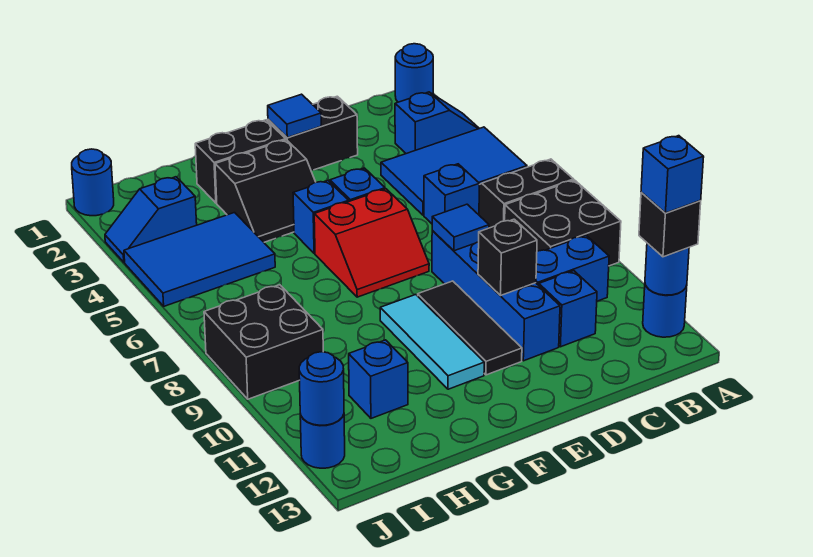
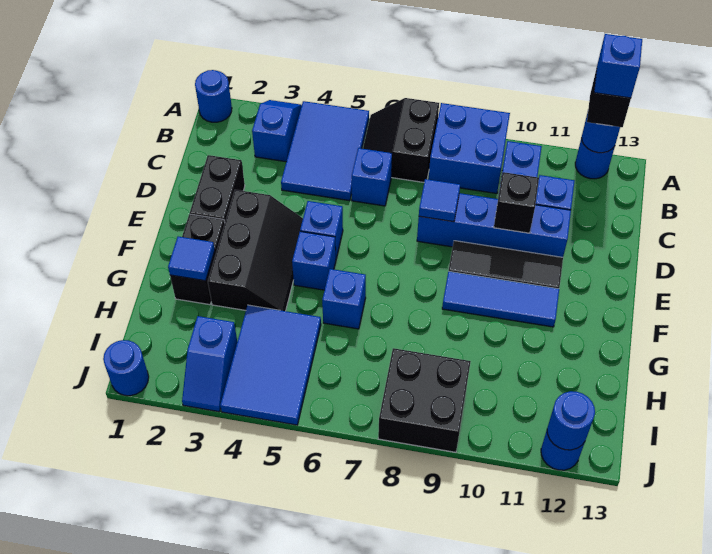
black 2x2 brick [505,180,621,266] -> blue 2x2 brick [429,103,510,193]
blue 1x1 tile [268,94,322,138] -> blue 1x1 tile moved to [168,237,215,281]
red 2x2 slope [314,189,429,297] -> none
black 2x2 slope [215,140,316,242] -> black 2x3 slope [208,190,303,311]
cyan 1x3 tile [380,295,484,389] -> blue 1x3 tile [442,271,559,327]
blue 1x1 brick [349,340,408,418] -> blue 1x1 brick moved to [322,269,366,329]

